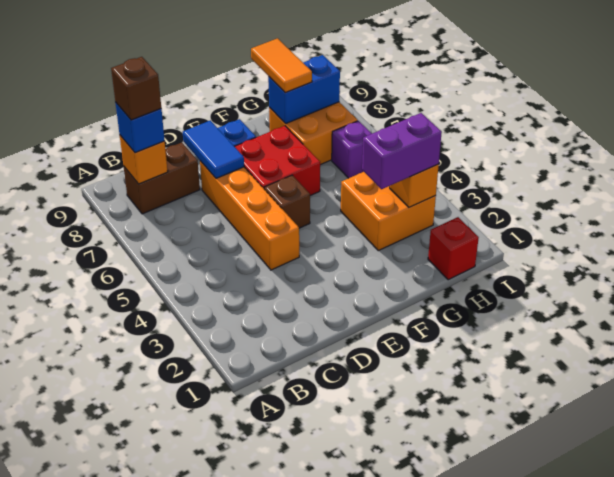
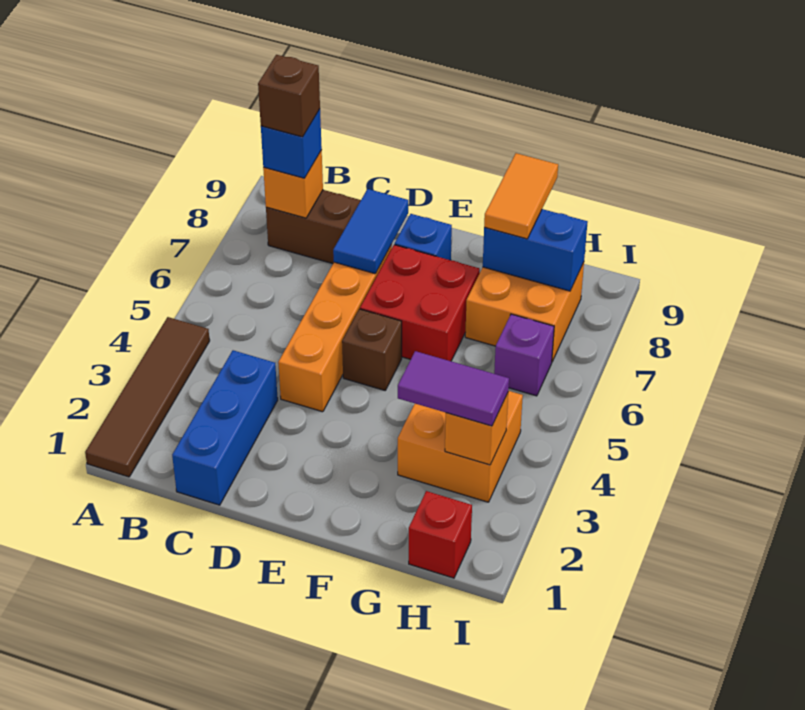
none -> brown 1x4 tile [85,317,210,477]
none -> blue 1x3 brick [172,350,278,505]
purple 1x2 brick [362,113,442,189] -> purple 1x2 tile [398,351,509,426]

